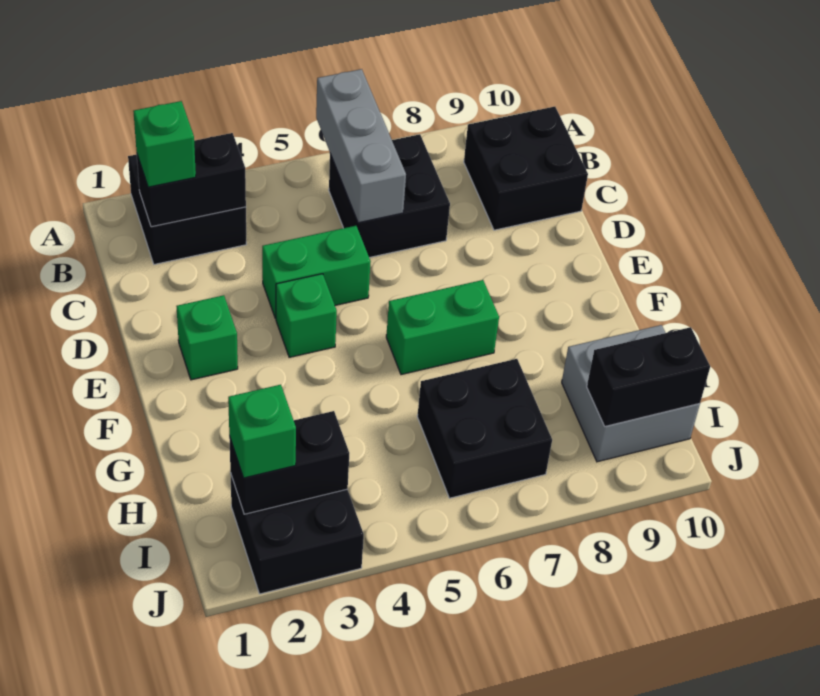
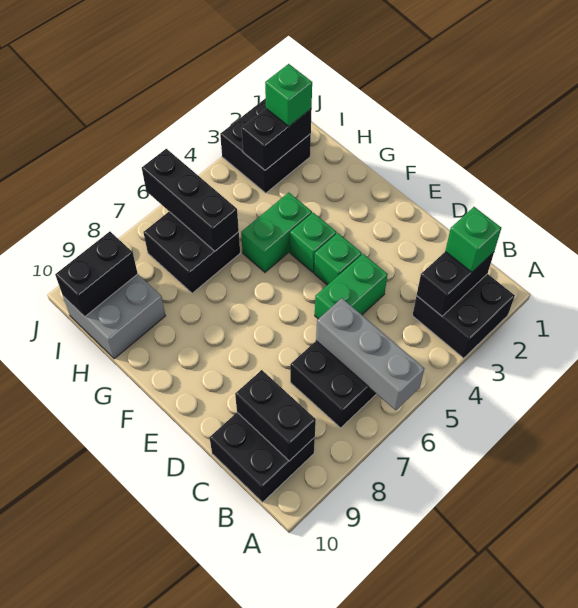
none -> black 1x2 brick [235,370,316,461]
green 1x1 brick [177,295,238,380] -> green 1x1 brick moved to [290,213,337,272]
green 1x2 brick [386,280,499,375] -> green 1x2 brick moved to [241,193,312,272]
none -> black 1x3 brick [142,149,239,251]

